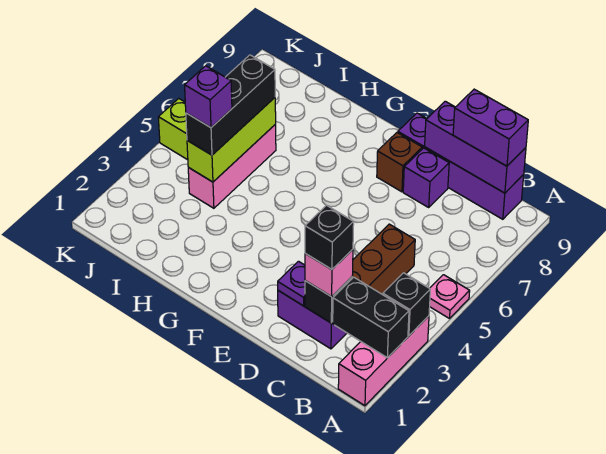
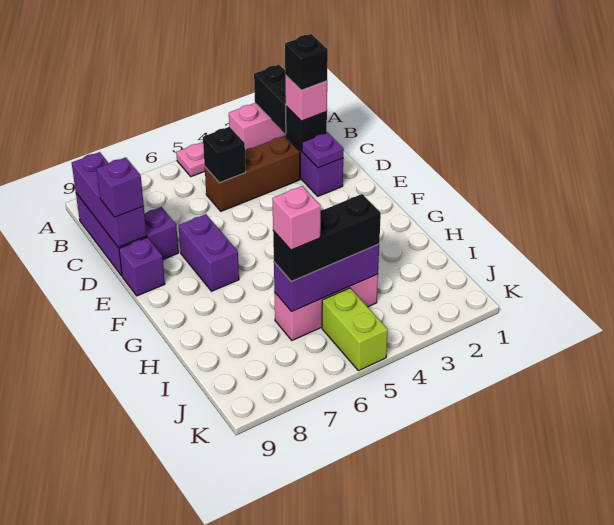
black 1x1 brick [383,273,430,336] -> black 1x1 brick moved to [203,127,246,183]
purple 1x2 brick [453,89,528,166] -> purple 1x2 brick moved to [178,214,239,291]
brown 1x1 brick [377,132,422,192] -> none
lime 1x3 brick [187,98,276,182] -> purple 1x3 brick [274,244,379,312]
purple 1x1 brick [185,66,232,127] -> purple 1x1 brick moved to [97,157,144,217]
none -> pink 1x1 brick [272,186,321,250]

